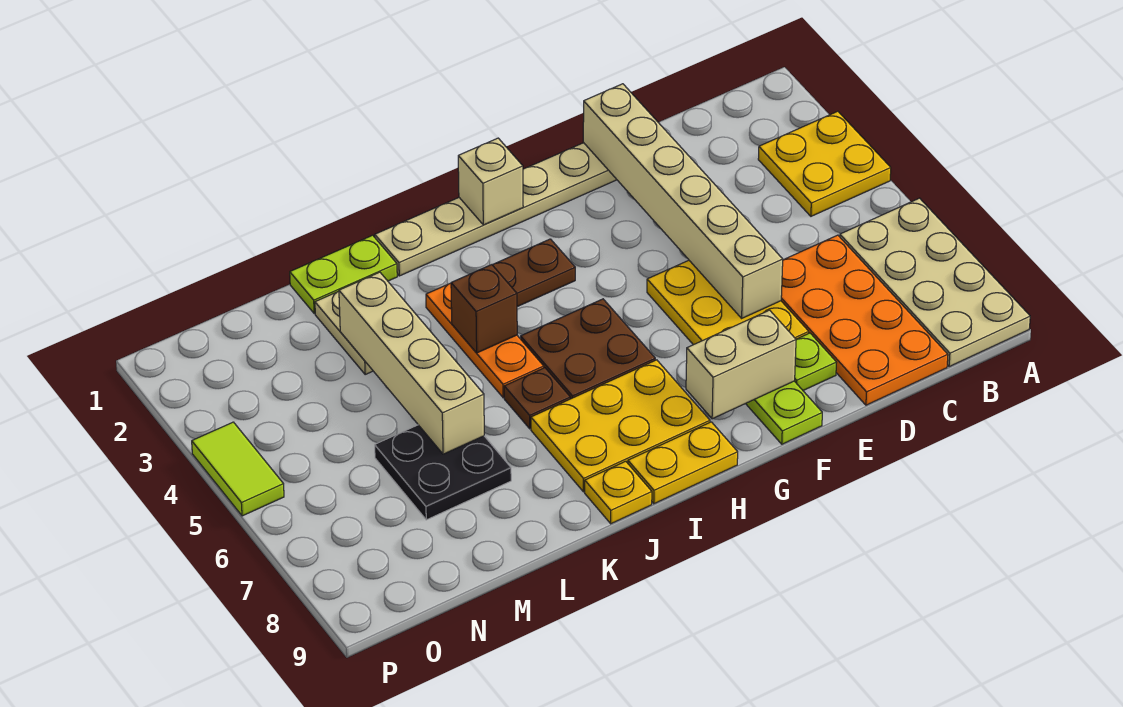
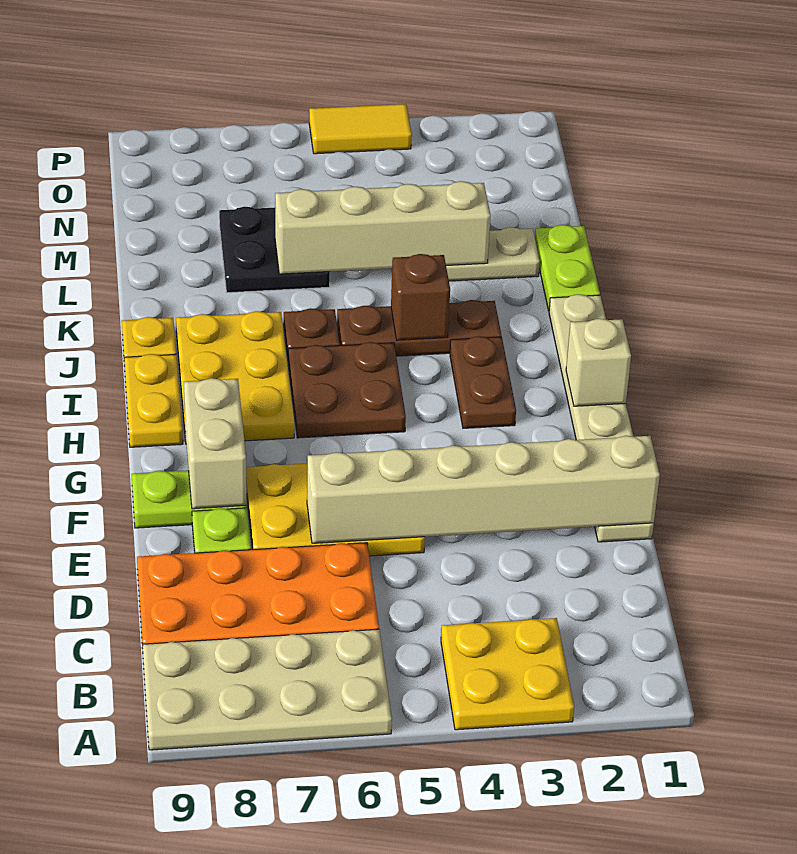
orange 1x3 plate [426,283,544,398] -> brown 1x3 plate [337,300,501,356]
lime 1x2 tile [192,422,284,516] -> yellow 1x2 tile [309,104,412,154]

